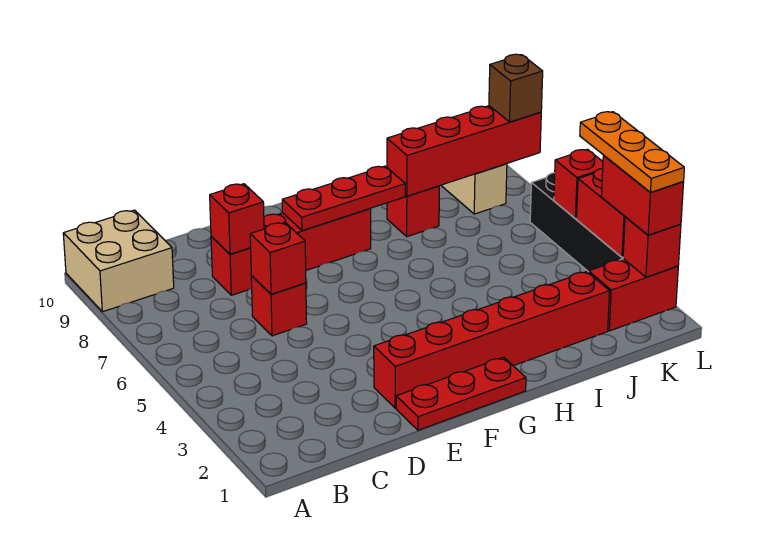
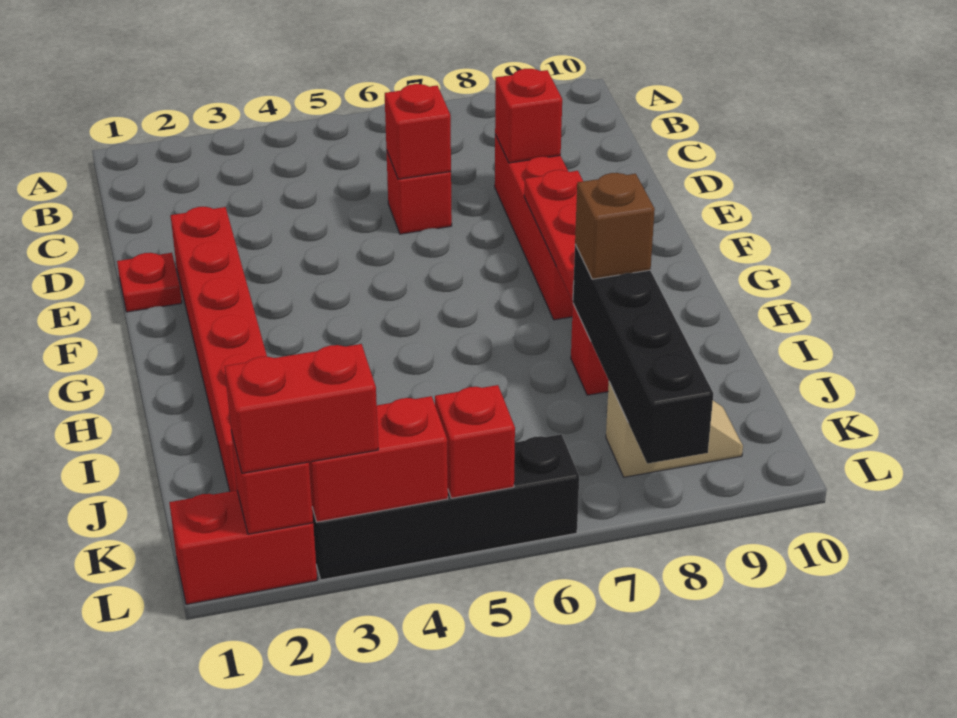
tan 2x2 brick [63,210,174,312] -> none
red 1x3 plate [396,357,526,430] -> red 1x1 plate [117,253,182,312]
red 1x4 brick [387,106,541,196] -> black 1x4 brick [573,245,713,464]
red 1x2 brick [589,259,678,331] -> red 1x2 brick turned to [169,490,317,604]
orange 1x3 plate [580,112,684,192] -> none
brown 1x1 brick [489,54,543,122] -> brown 1x1 brick moved to [575,173,655,279]

